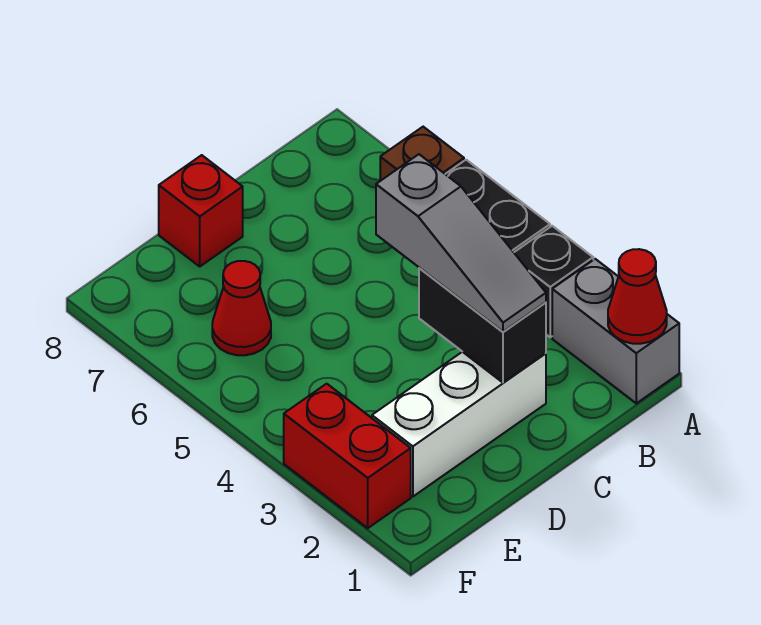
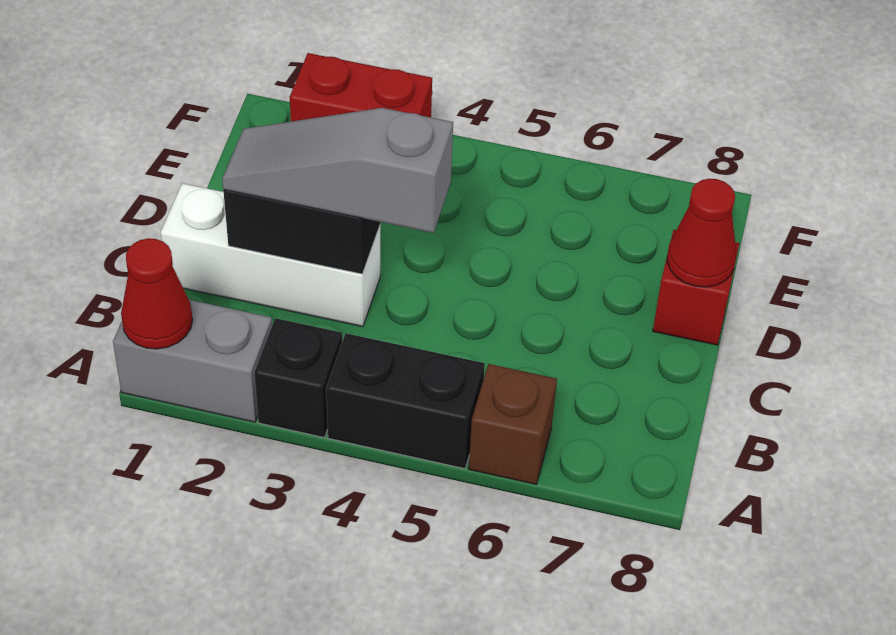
white 1x3 brick [372,352,546,497] -> white 1x3 brick turned to [161,183,380,327]
red 1x1 cone [212,261,271,355] -> red 1x1 cone moved to [667,179,736,287]

